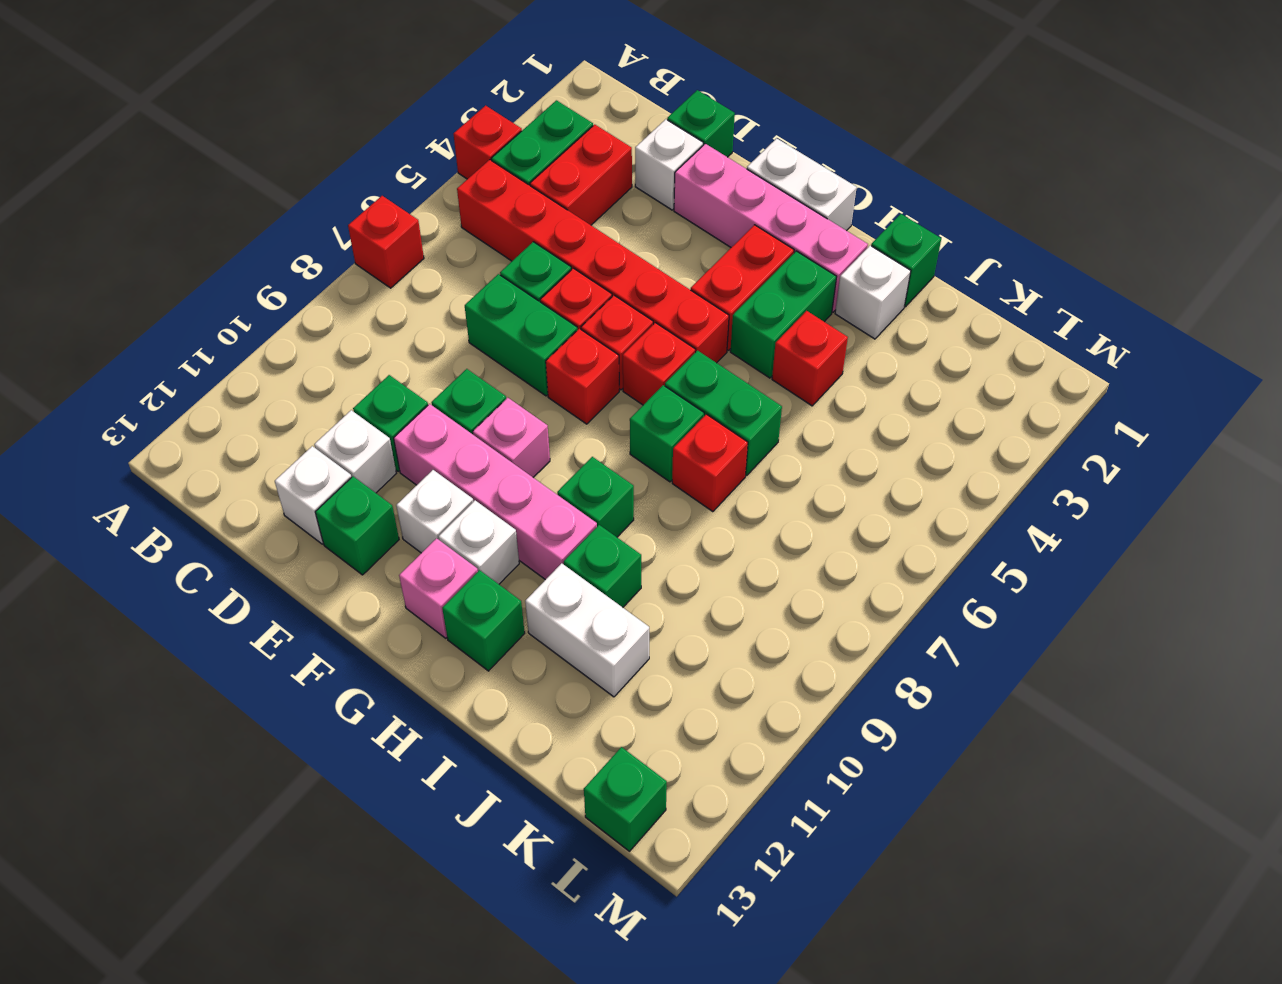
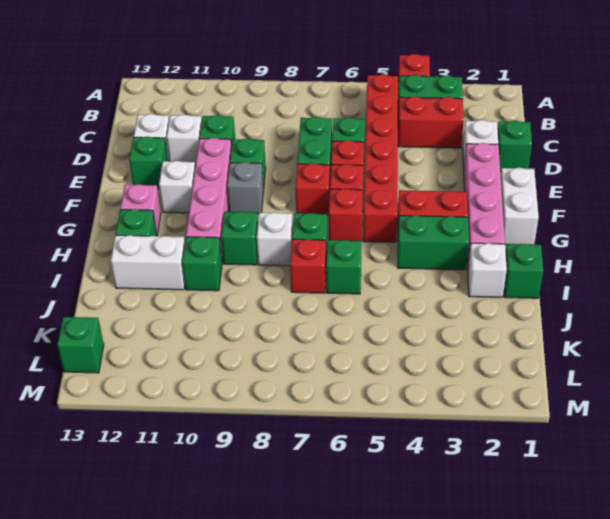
red 1x1 brick [348,196,424,288] -> none
pink 1x1 brick [473,398,550,477] -> grey 1x1 brick [227,162,264,214]
white 1x1 brick [439,500,519,584] -> white 1x1 brick moved to [257,212,293,266]
green 1x2 brick [665,351,782,475] -> green 1x1 brick [326,240,362,294]
red 1x1 brick [772,311,848,406] -> none
white 1x2 brick [525,563,649,697] -> white 1x2 brick turned to [111,235,185,290]

